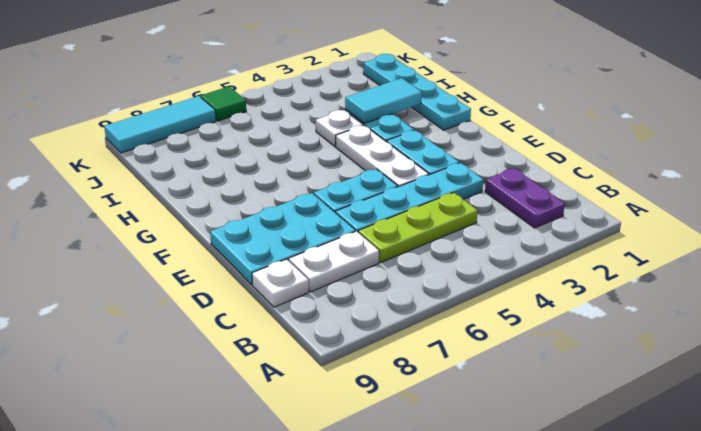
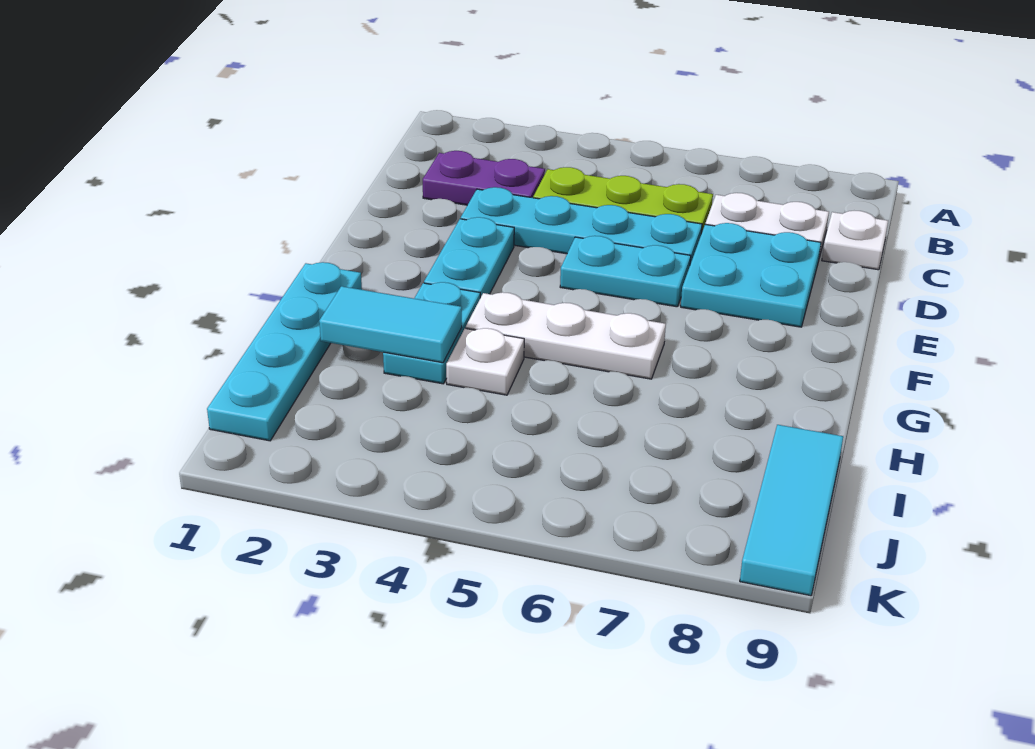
purple 1x2 plate [485,168,565,228] -> purple 1x2 plate turned to [423,151,545,205]
cyan 2x3 plate [210,193,355,285] -> cyan 2x2 plate [681,223,821,327]
white 1x3 plate [336,125,429,187] -> white 1x3 plate turned to [466,292,666,379]
green 1x1 tile [200,87,246,121] -> none
cyan 1x3 tile [104,96,216,153] -> cyan 1x3 tile turned to [740,425,843,596]

